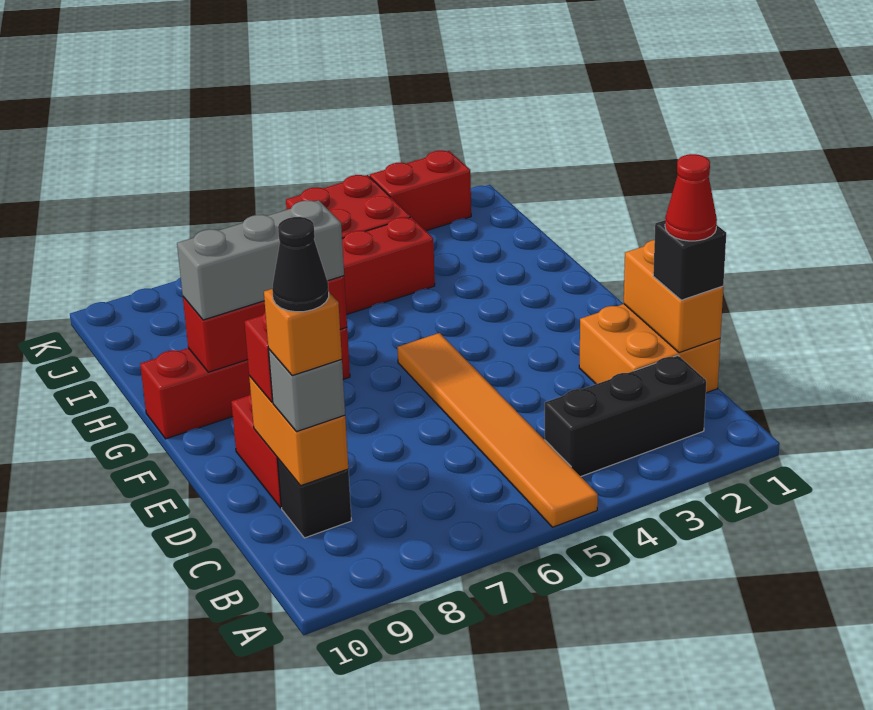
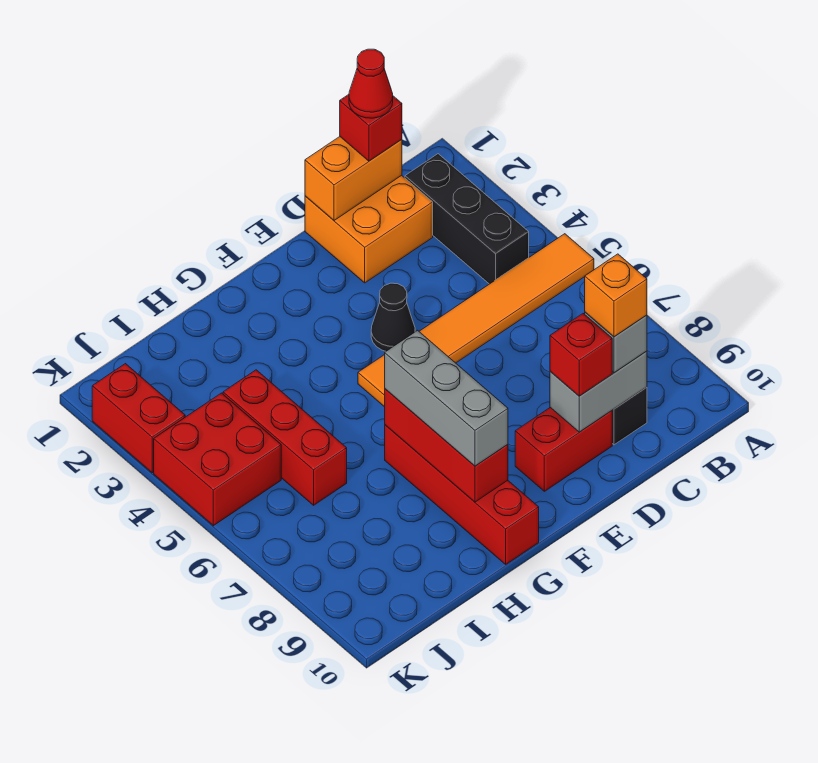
black 1x1 brick [653,220,726,300] -> red 1x1 brick [340,95,402,161]
orange 1x2 brick [249,376,348,486] -> grey 1x2 brick [550,351,647,432]
black 1x1 cone [272,217,329,312] -> black 1x1 cone moved to [371,283,415,351]

